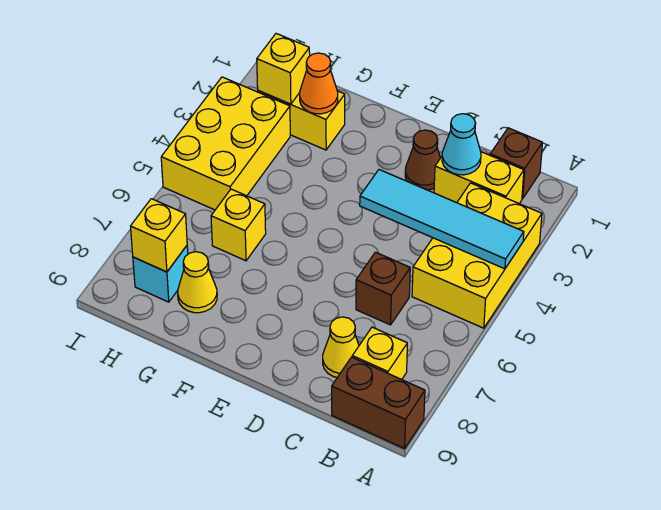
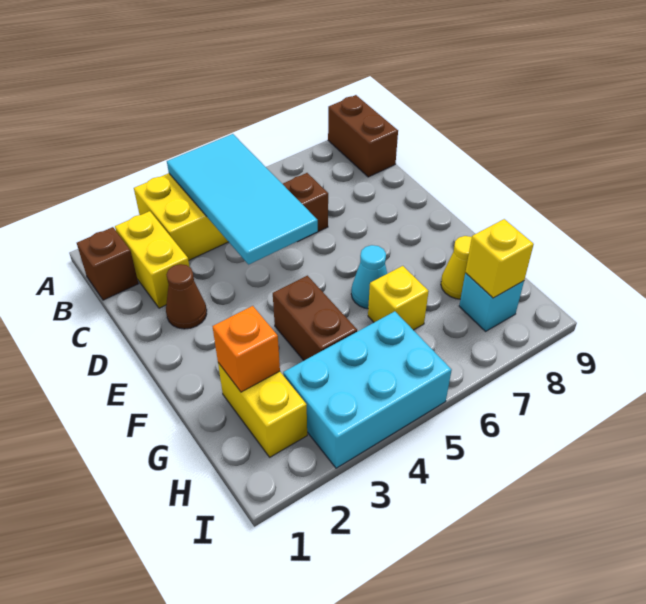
cyan 1x4 tile [360,170,524,269] -> cyan 2x4 tile [167,134,318,265]
yellow 1x1 brick [352,327,407,380] -> none
cyan 1x1 cone [442,114,481,175] -> cyan 1x1 cone moved to [351,245,387,309]
yellow 1x1 cone [323,317,359,378] -> none
none -> brown 1x2 brick [273,276,357,360]
orange 1x1 cone [300,53,338,114] -> orange 1x1 brick [213,306,280,392]
yellow 1x1 brick [257,34,310,104] -> none
yellow 2x3 brick [161,77,290,210] -> cyan 2x3 brick [283,311,452,468]

